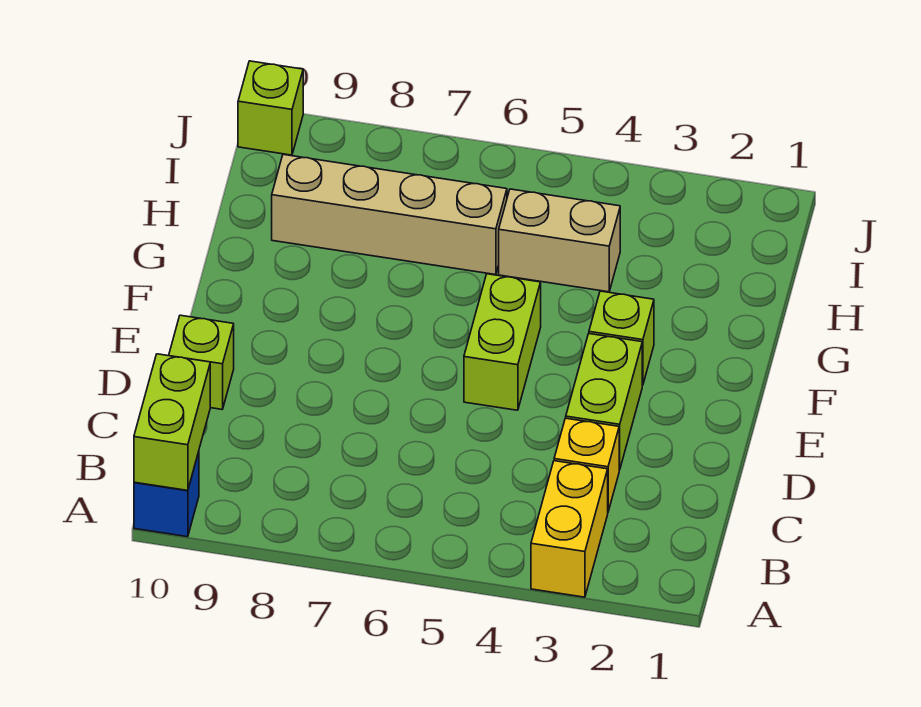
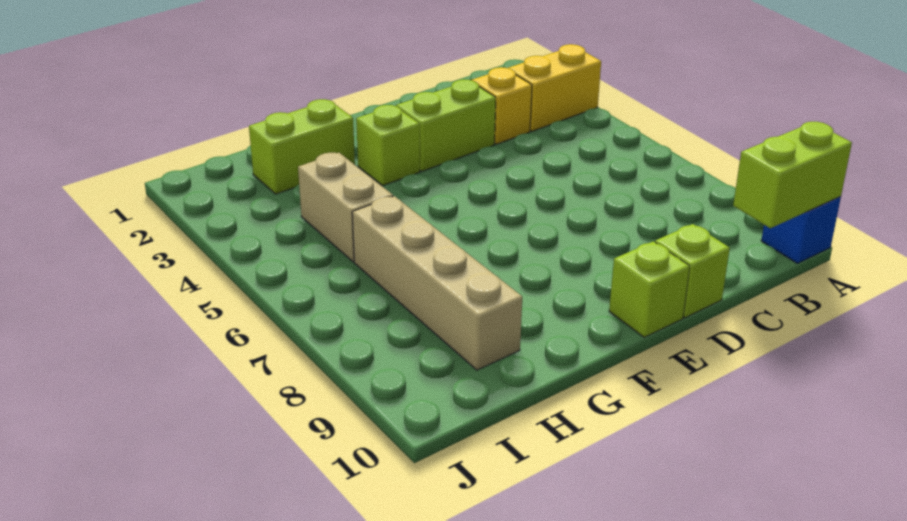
lime 1x2 brick [464,274,541,410] -> lime 1x2 brick moved to [249,99,355,194]
lime 1x1 brick [238,61,303,155] -> lime 1x1 brick moved to [609,241,690,337]

